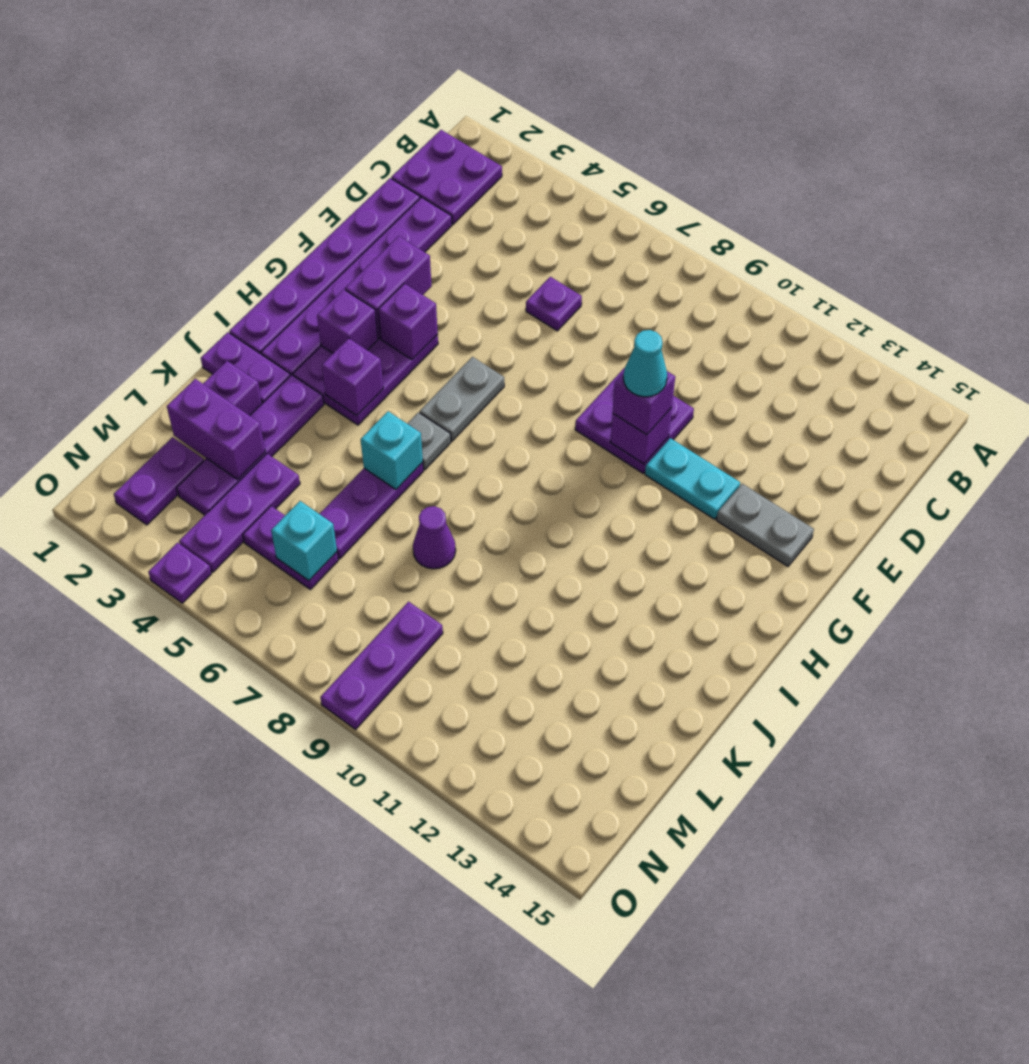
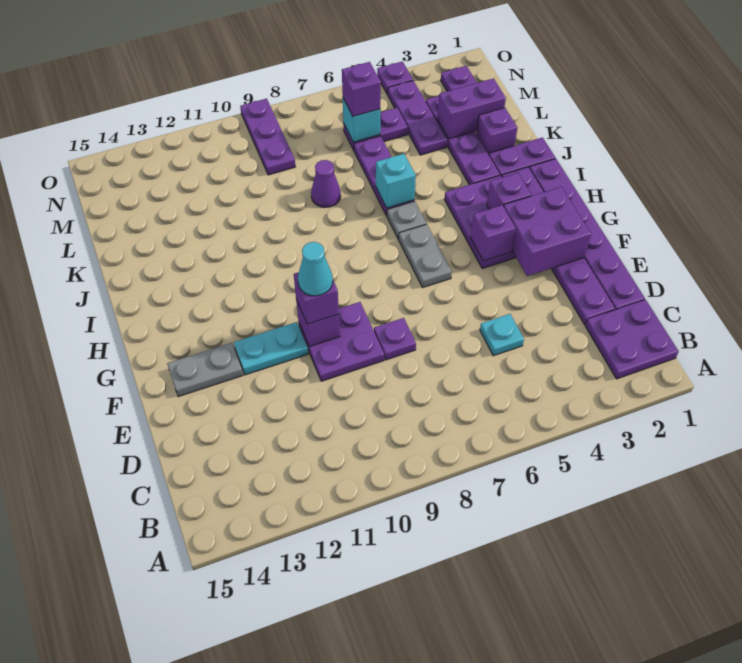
none -> cyan 1x1 plate [480,314,524,356]
purple 1x1 plate [526,277,582,331] -> purple 1x1 plate moved to [374,318,416,360]
purple 1x2 brick [345,236,432,338] -> purple 2x2 brick [504,187,591,276]
purple 1x1 brick [322,338,383,416] -> purple 1x1 brick moved to [342,62,381,116]

